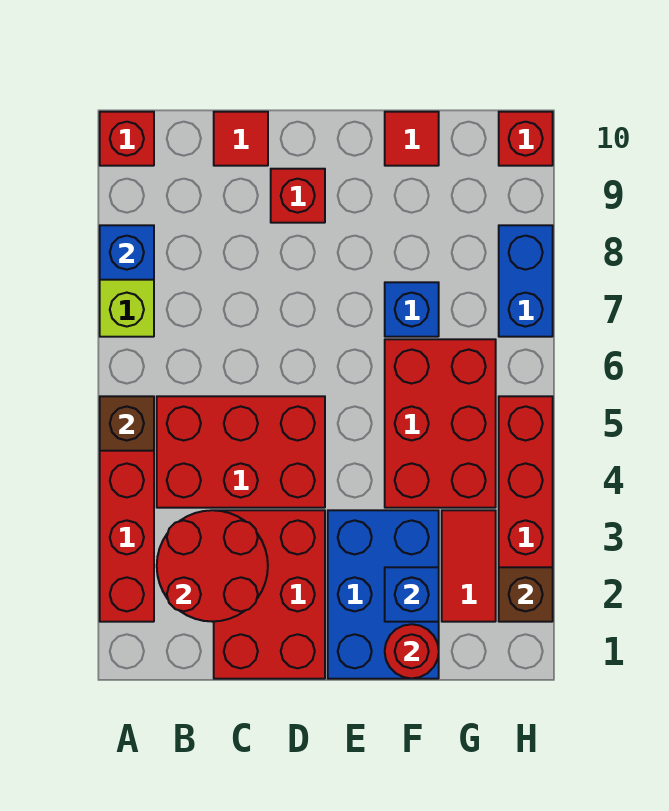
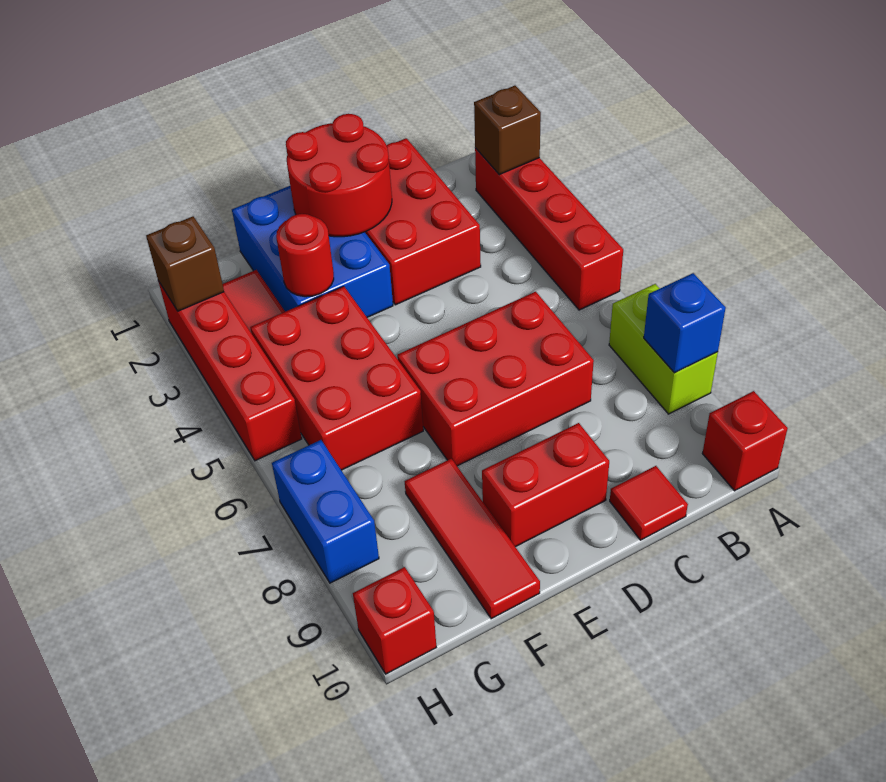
brown 1x1 brick [100,396,154,451] -> brown 1x1 brick moved to [474,86,541,175]
red 2x2 round brick [157,510,268,622] -> red 2x2 round brick moved to [286,114,392,237]
red 2x3 brick [157,396,325,508] -> red 2x3 brick moved to [397,292,594,466]
red 1x1 brick [271,169,325,223] -> red 1x2 brick [482,423,609,547]
red 1x1 round brick [385,624,439,679] -> red 1x1 round brick moved to [276,214,334,297]
blue 1x1 brick [385,567,439,622] -> none
blue 1x1 brick [385,282,439,337] -> none
red 1x1 tile [385,112,439,166] -> red 1x3 tile [405,459,540,619]

